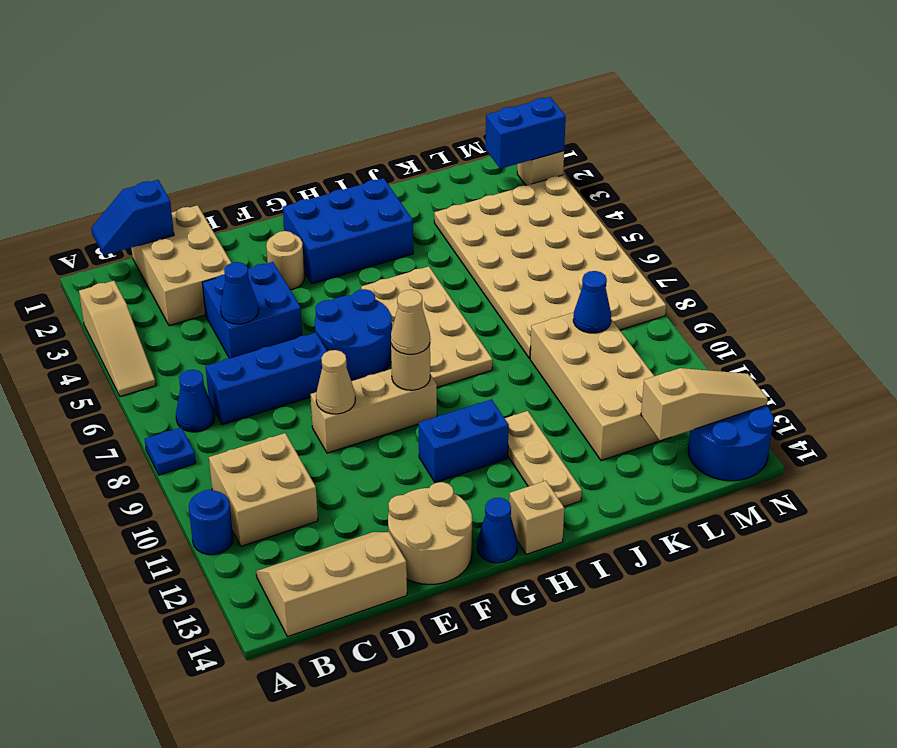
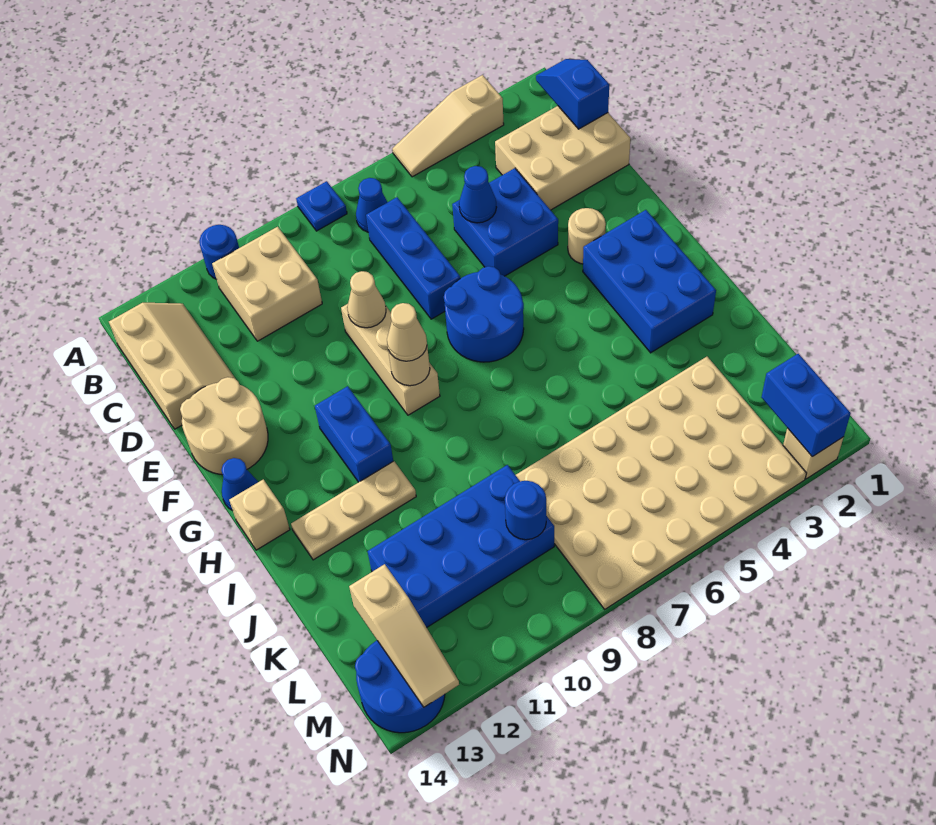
tan 2x4 plate [361,266,493,388] -> none
tan 2x4 brick [530,312,662,461] -> blue 2x4 brick [368,465,554,628]
blue 1x1 cone [573,271,611,333] -> blue 1x1 round brick [505,481,546,540]

